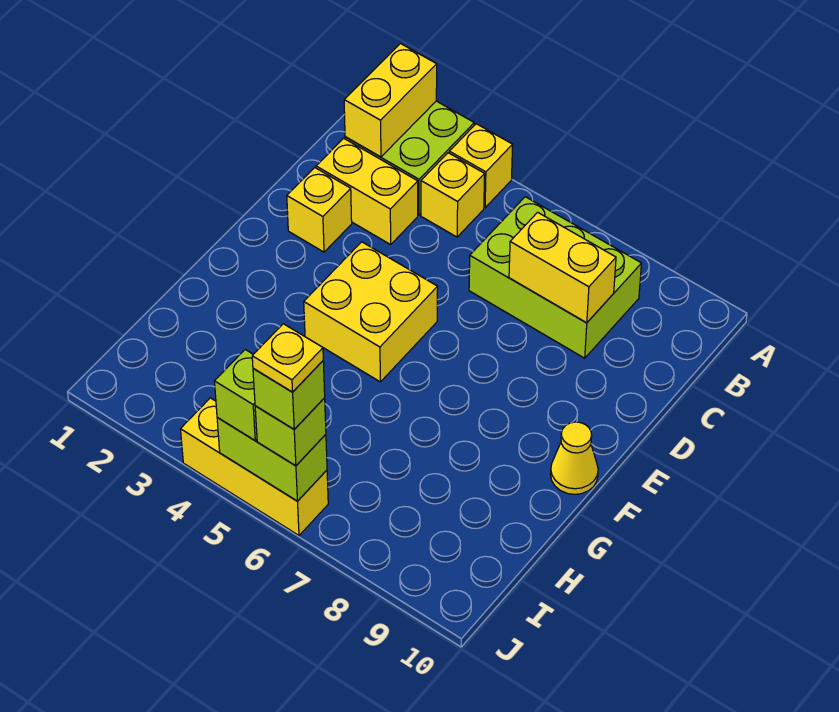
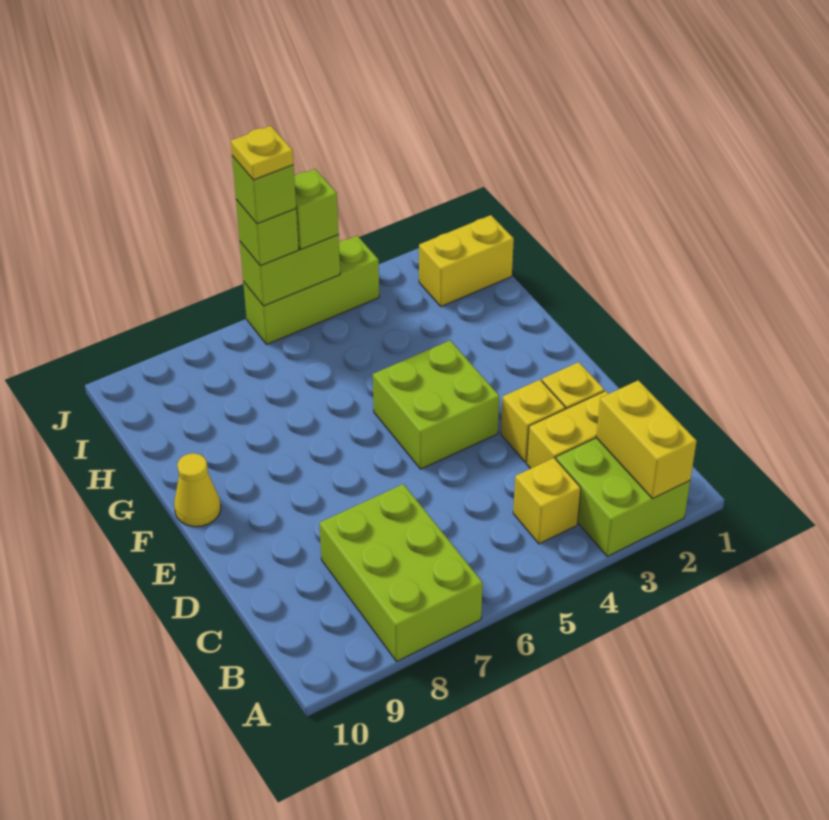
yellow 1x1 brick [449,124,513,208] -> yellow 1x1 brick moved to [501,380,565,462]
lime 2x3 brick [469,197,642,358] -> lime 2x3 brick turned to [319,484,483,661]
yellow 1x2 brick [509,212,616,323] -> yellow 1x2 brick moved to [419,215,514,306]
yellow 2x2 brick [304,242,438,382] -> lime 2x2 brick [373,341,499,469]
yellow 1x3 brick [180,398,328,535] -> lime 1x3 brick [243,236,379,344]

